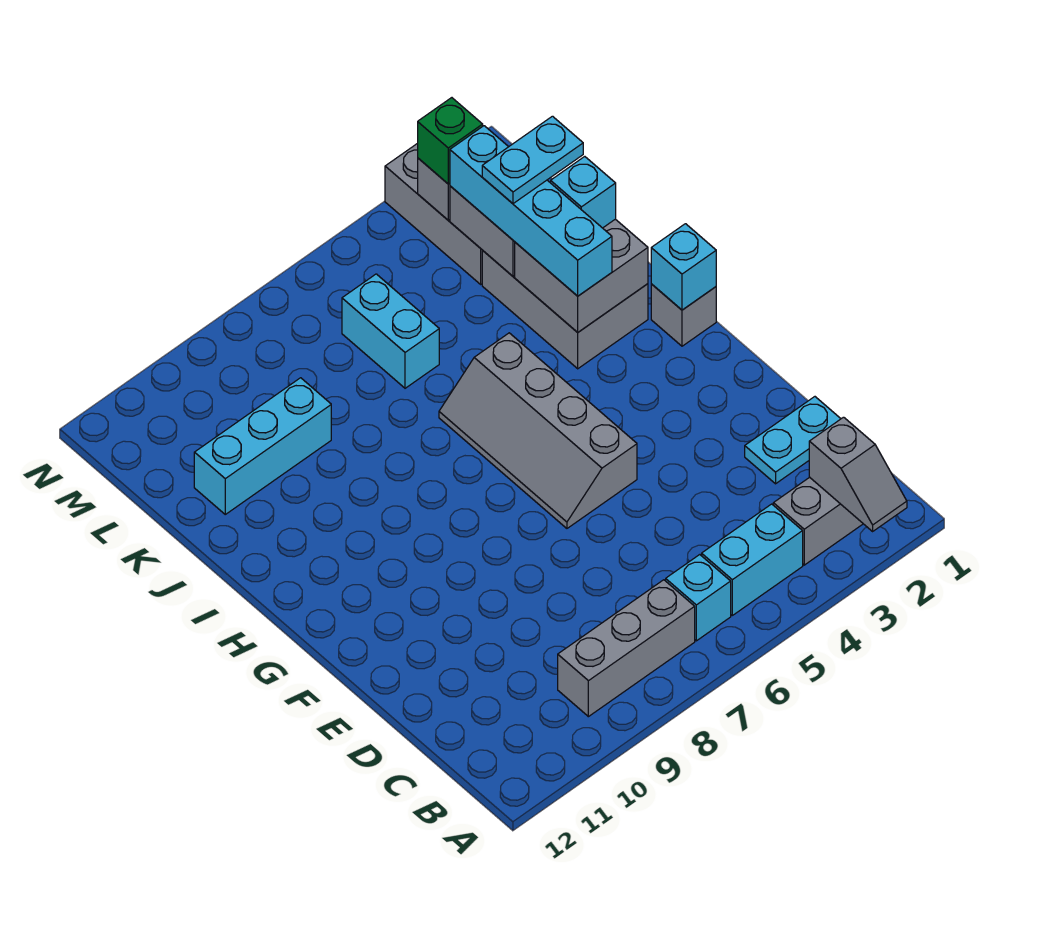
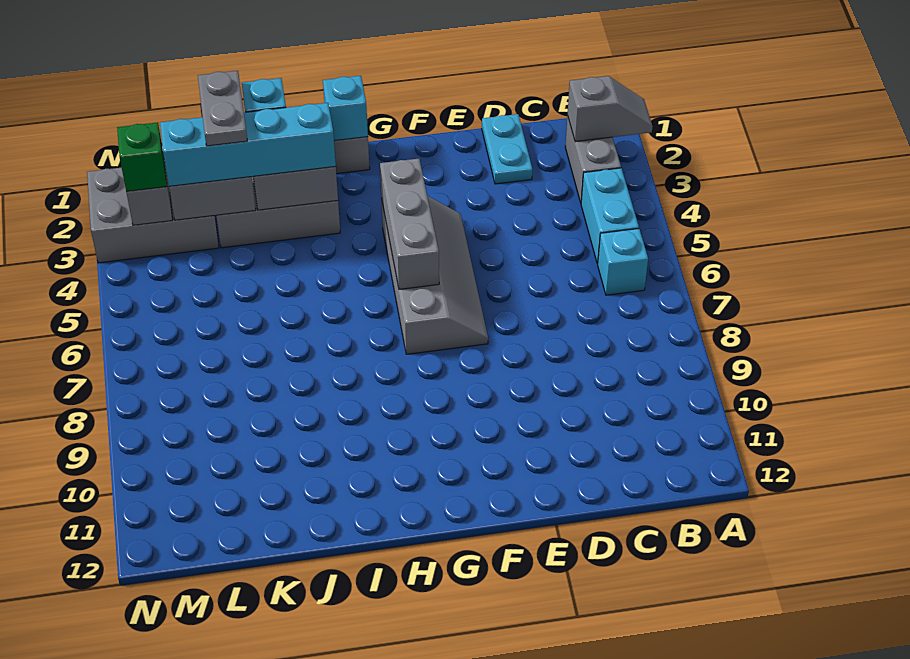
grey 1x3 brick [558,580,695,717] -> grey 1x3 brick moved to [380,158,439,289]
grey 2x4 slope [439,333,637,528] -> grey 2x4 slope turned to [381,196,488,354]
cyan 1x2 plate [482,116,583,204] -> grey 1x2 plate [198,71,247,146]
cyan 1x2 brick [342,274,439,388] -> none
cyan 1x3 brick [194,378,331,514] -> none

